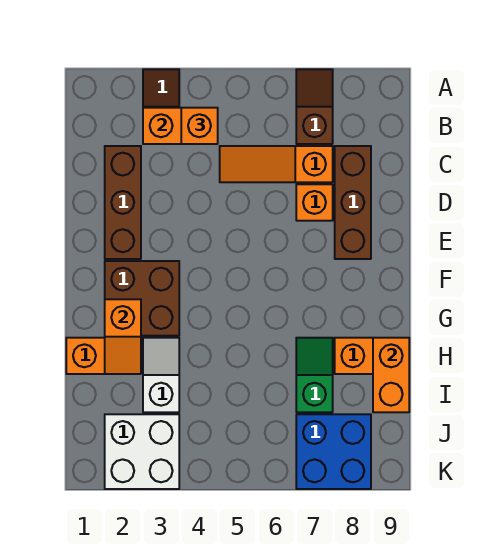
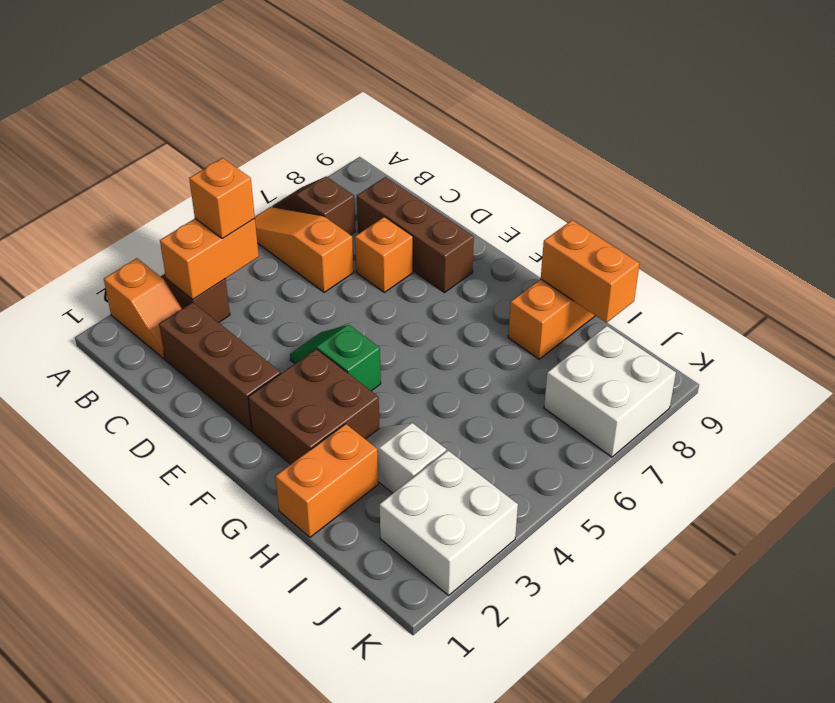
orange 1x3 slope [220,146,333,182] -> orange 1x3 slope turned to [255,207,354,292]
orange 1x2 slope [105,299,141,374] -> orange 1x2 slope moved to [104,258,182,359]
green 1x2 slope [296,338,333,412] -> green 1x2 slope moved to [290,325,381,391]
blue 2x2 brick [296,414,371,489] -> white 2x2 brick [544,326,676,457]

